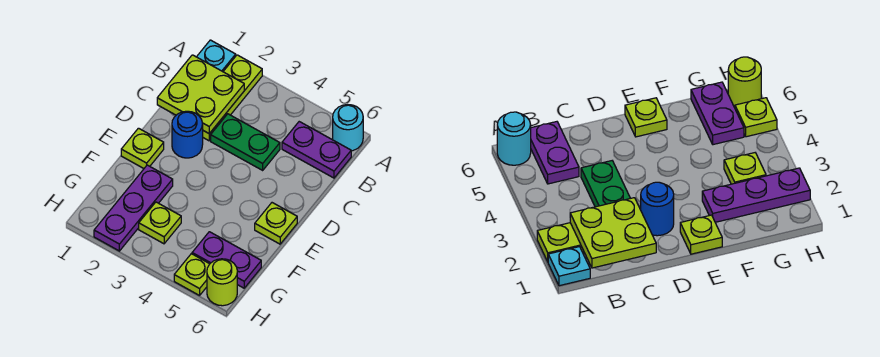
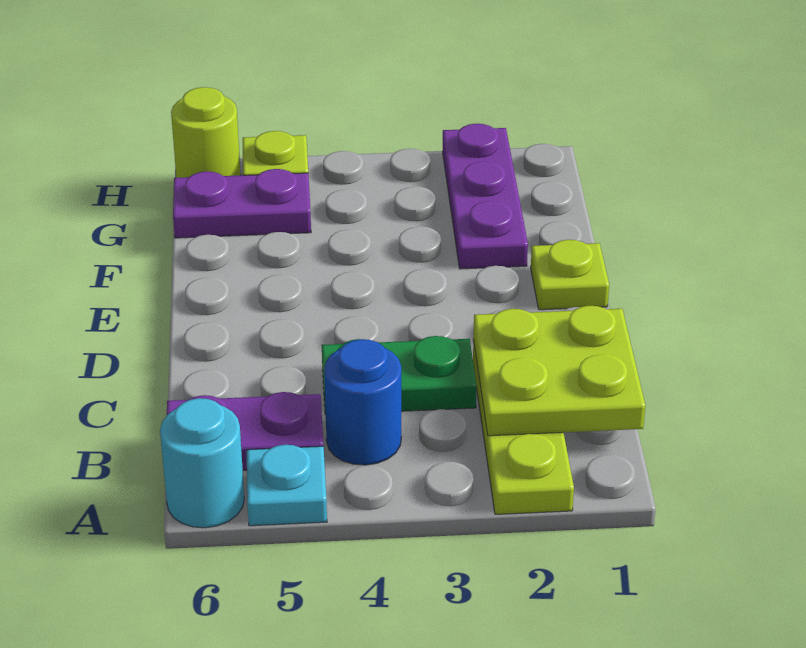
cyan 1x1 plate [197,40,236,72] -> cyan 1x1 plate moved to [247,445,327,526]
blue 1x1 round brick [172,111,203,158] -> blue 1x1 round brick moved to [324,339,401,465]
lime 1x1 plate [255,203,297,244] -> none
lime 1x1 plate [139,202,181,244] -> none

